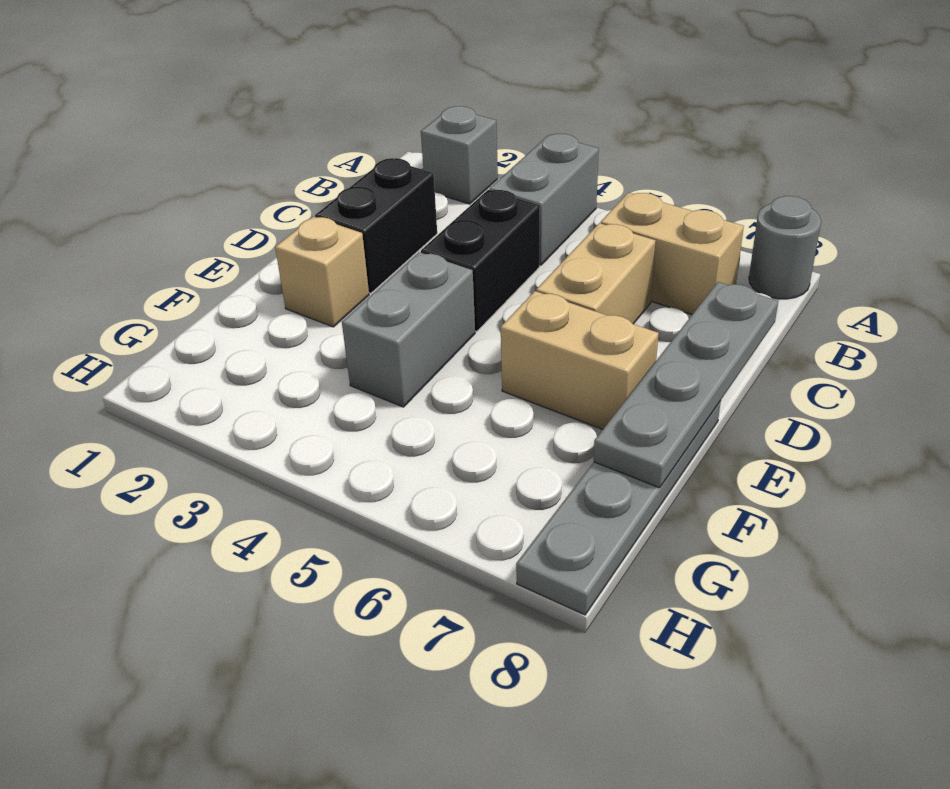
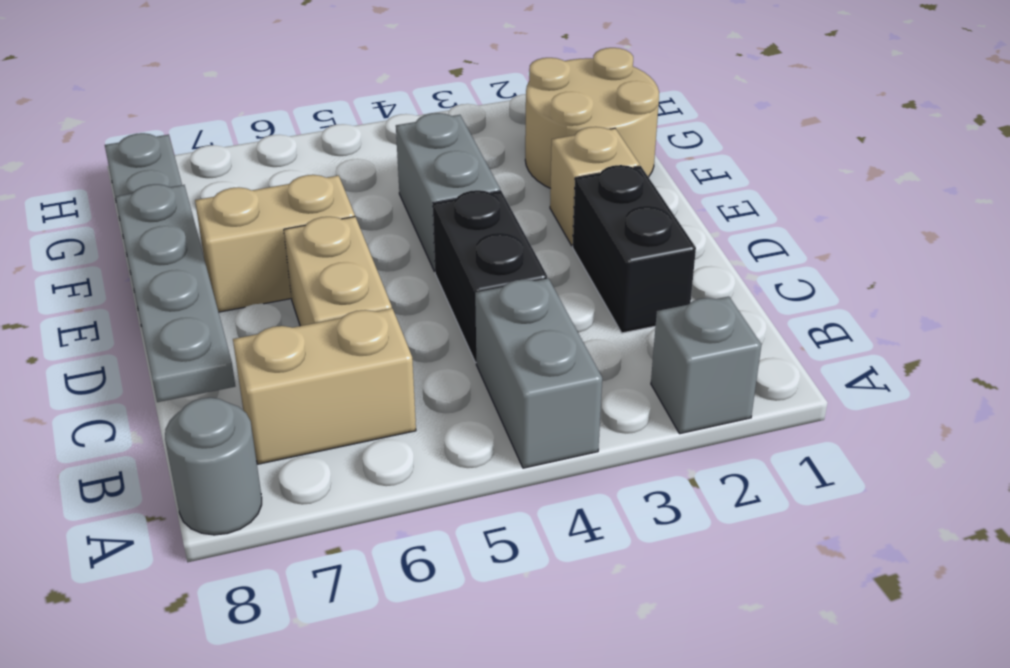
none -> tan 2x2 round brick [525,48,659,188]

